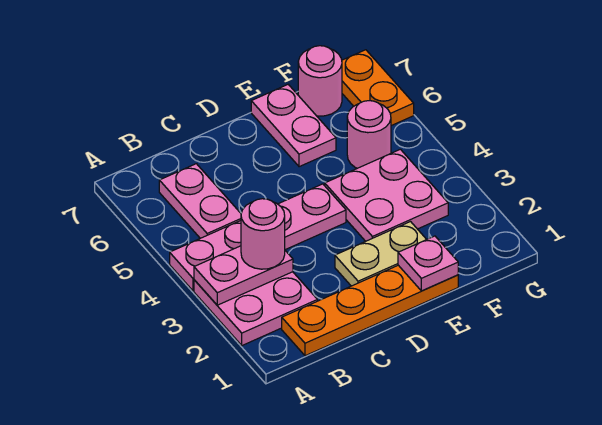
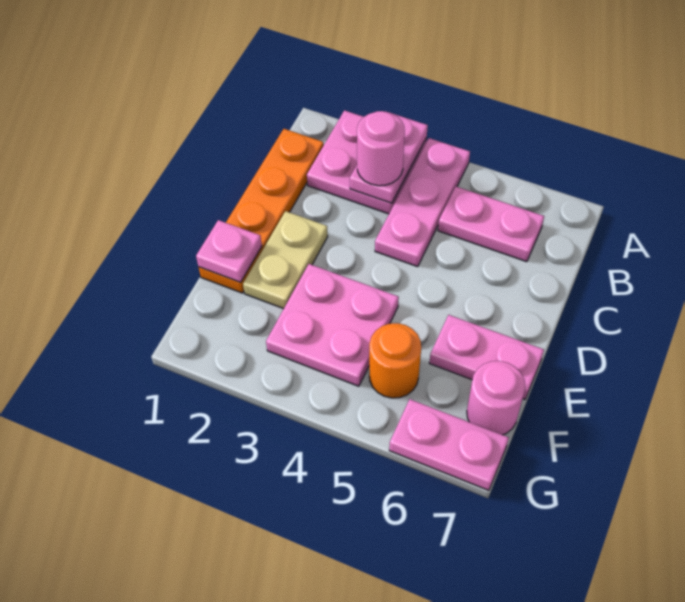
pink 1x4 plate [170,184,346,291] -> pink 1x3 plate [375,138,470,267]
pink 1x1 round brick [347,101,391,168] -> orange 1x1 round brick [369,323,421,398]
orange 1x2 plate [342,50,414,126] -> pink 1x2 plate [389,399,509,490]

